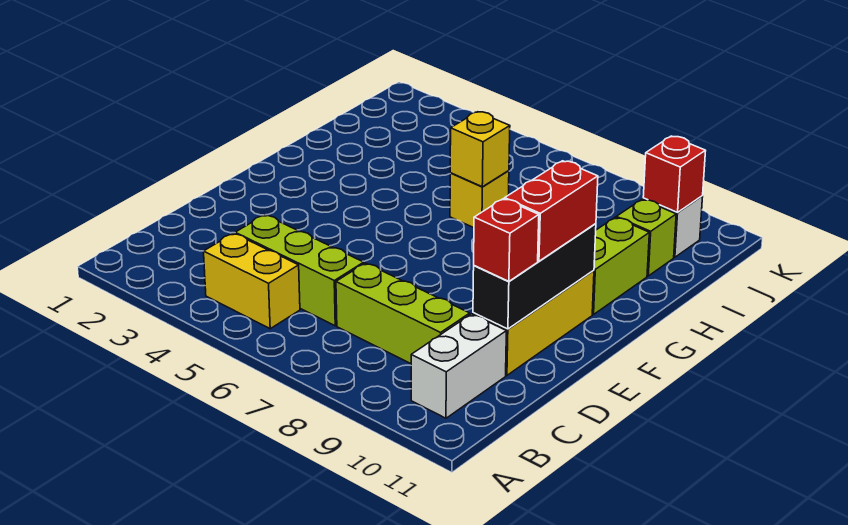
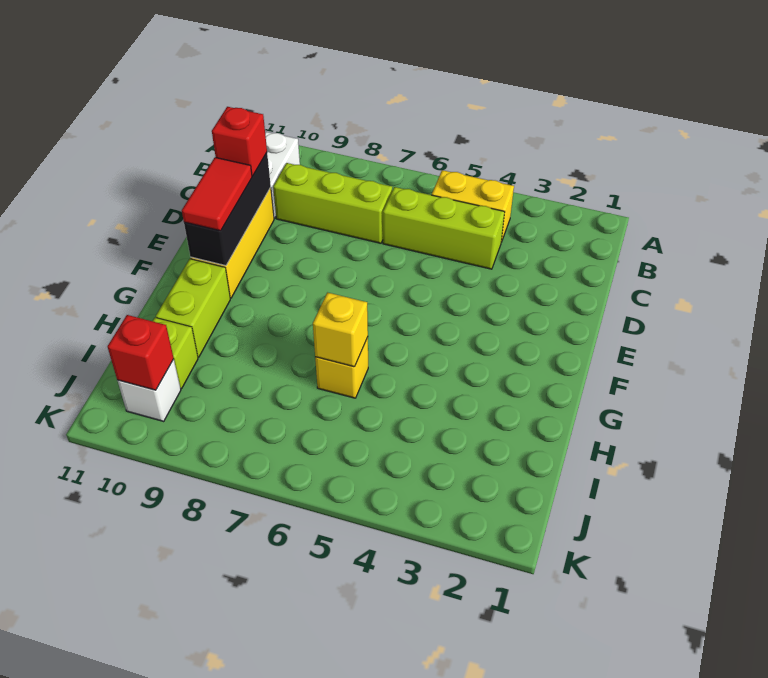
red 1x2 brick [505,161,598,261] -> red 1x2 tile [182,157,252,231]

